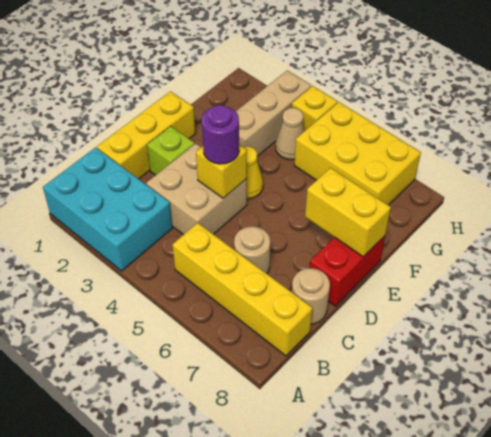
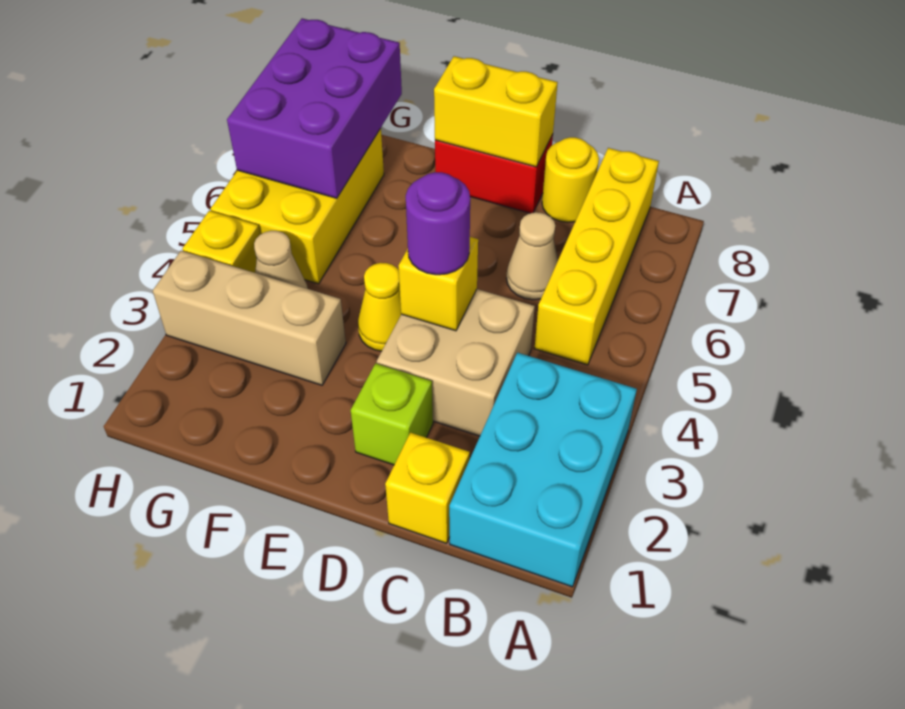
yellow 1x3 brick [97,91,195,179] -> yellow 1x1 brick [385,432,470,543]
tan 1x1 round brick [234,226,270,274] -> tan 1x1 cone [507,212,558,300]
tan 1x1 round brick [292,268,330,324] -> yellow 1x1 round brick [542,137,599,223]
yellow 1x2 brick [305,168,391,257] -> yellow 1x2 brick turned to [434,56,558,167]
none -> purple 2x3 brick [227,18,402,198]

